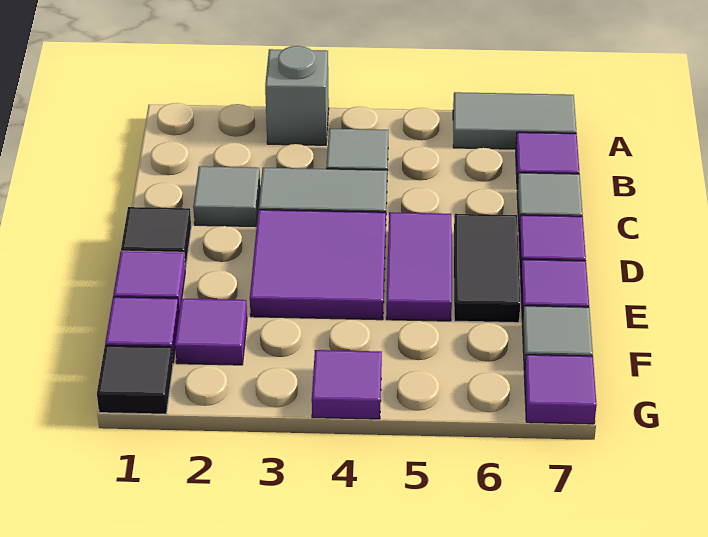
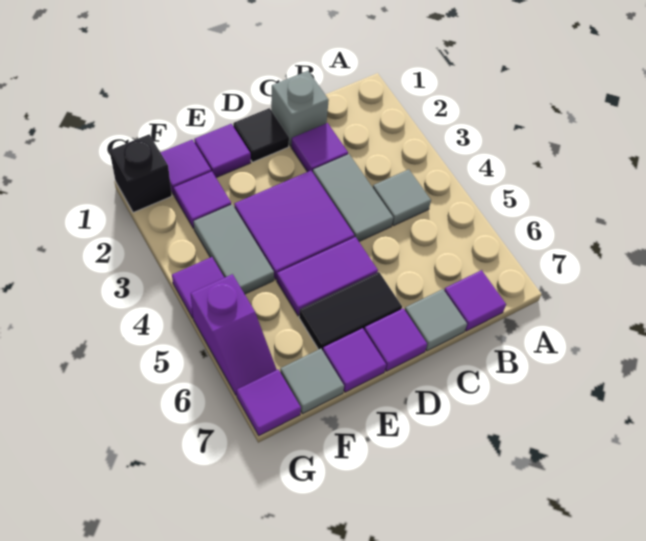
grey 1x1 brick [265,46,329,145] -> grey 1x1 brick moved to [271,71,329,146]
grey 1x2 tile [453,92,576,149] -> grey 1x2 tile moved to [194,204,274,294]
grey 1x1 tile [193,166,260,227] -> purple 1x1 tile [291,123,348,172]
black 1x1 tile [97,345,173,414] -> black 1x1 brick [109,134,172,213]
none -> purple 1x2 slope [191,274,277,395]

